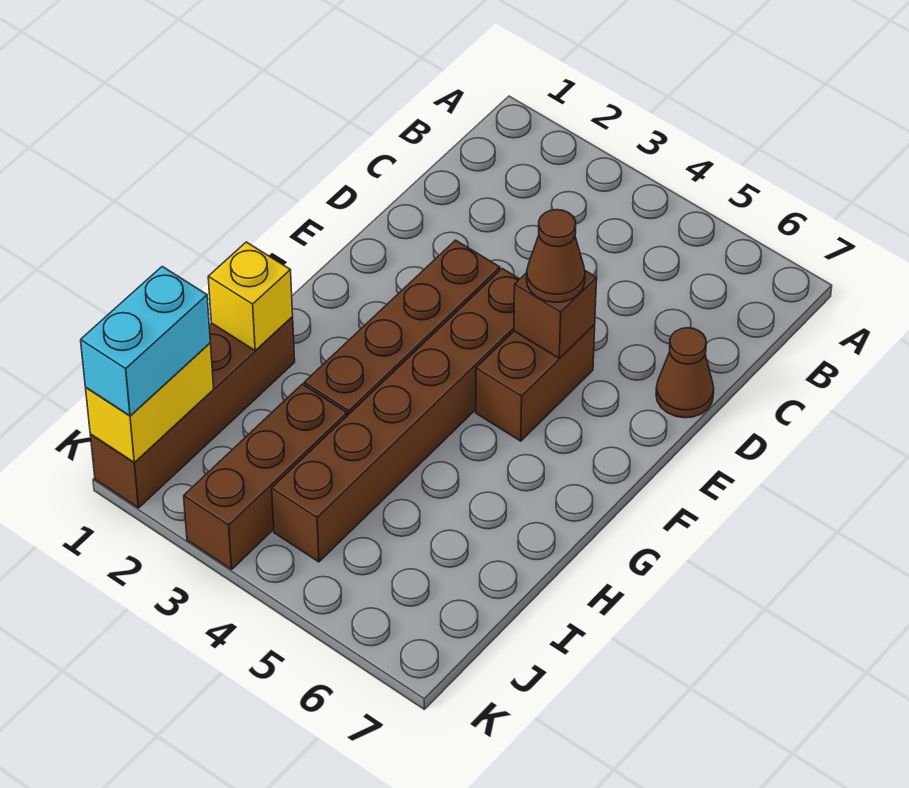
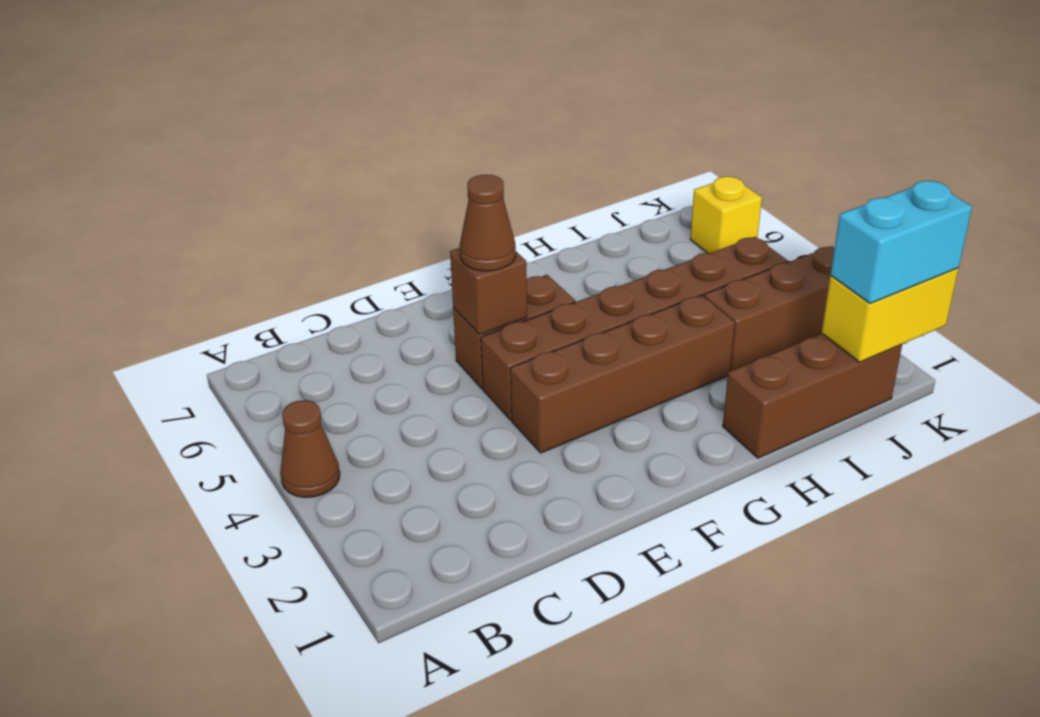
brown 1x1 cone [656,328,714,418] -> brown 1x1 cone moved to [280,400,340,497]
brown 1x4 brick [90,317,295,508] -> brown 1x3 brick [723,334,902,458]
yellow 1x1 brick [208,242,293,350] -> yellow 1x1 brick moved to [690,176,762,253]

